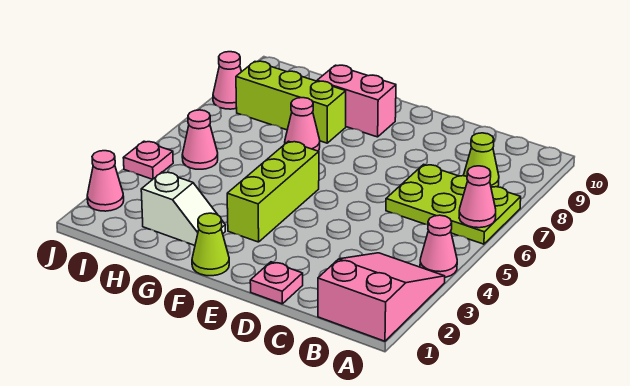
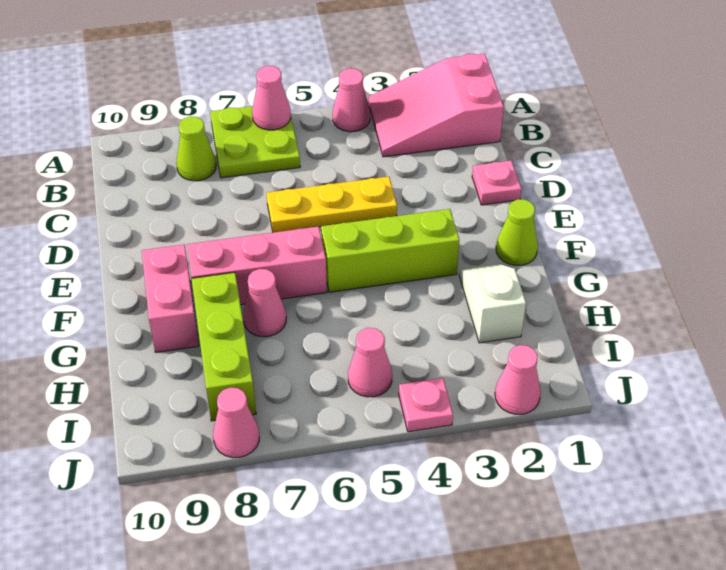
lime 2x3 plate [386,164,521,244] -> lime 2x2 plate [210,106,300,178]
none -> yellow 1x3 plate [267,177,397,233]
none -> pink 1x3 brick [187,227,327,305]

